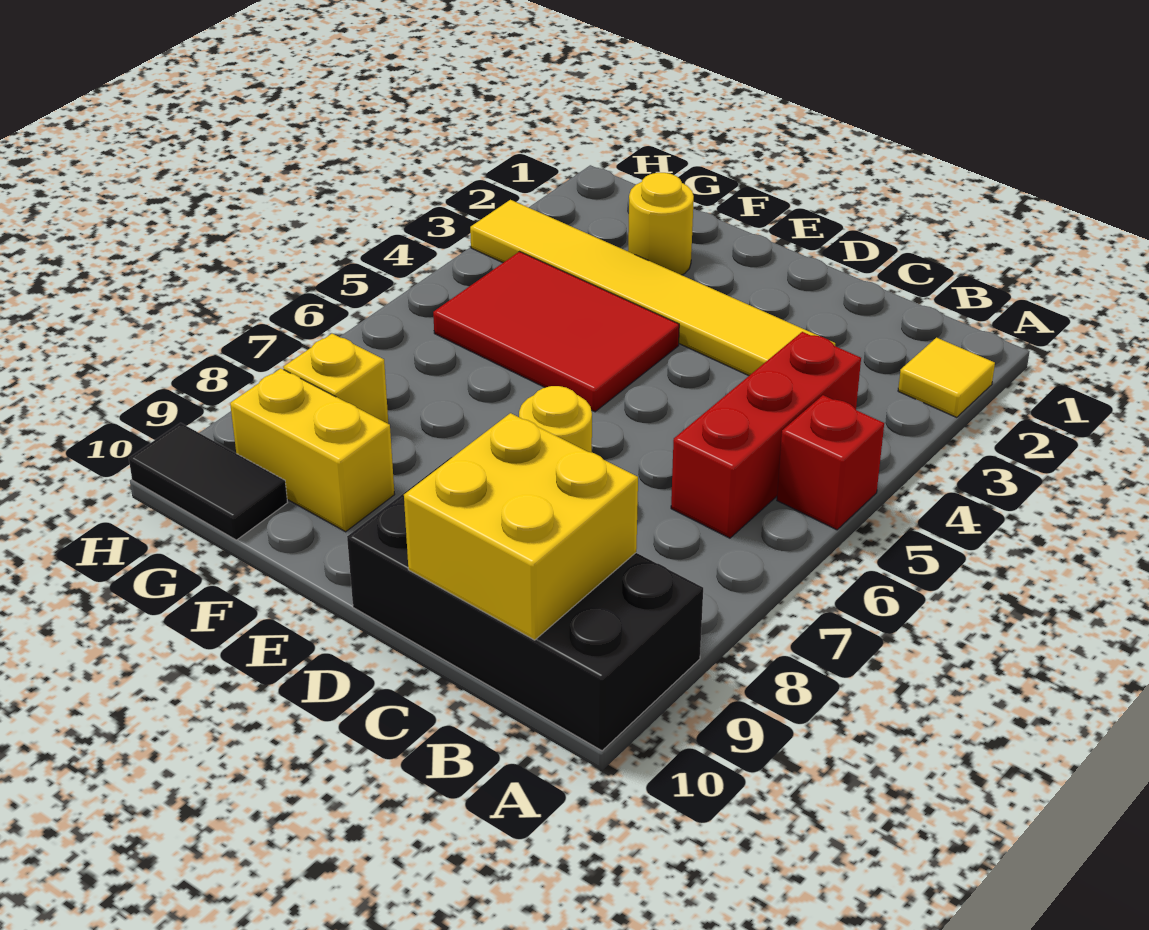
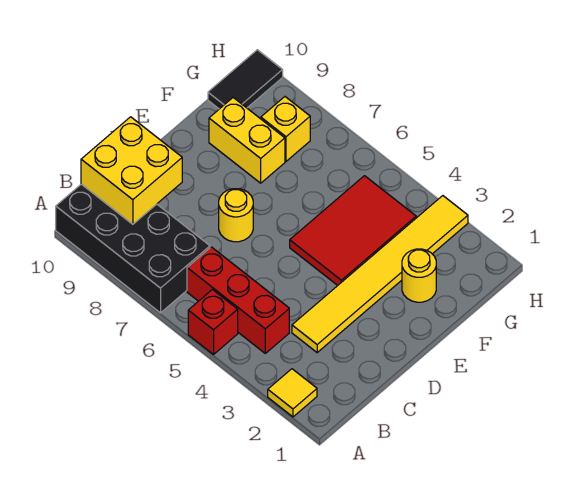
black 2x4 brick [347,457,703,751] -> black 2x4 brick turned to [56,184,210,313]
yellow 1x2 brick [230,368,395,532] -> yellow 1x2 brick turned to [209,98,285,183]

